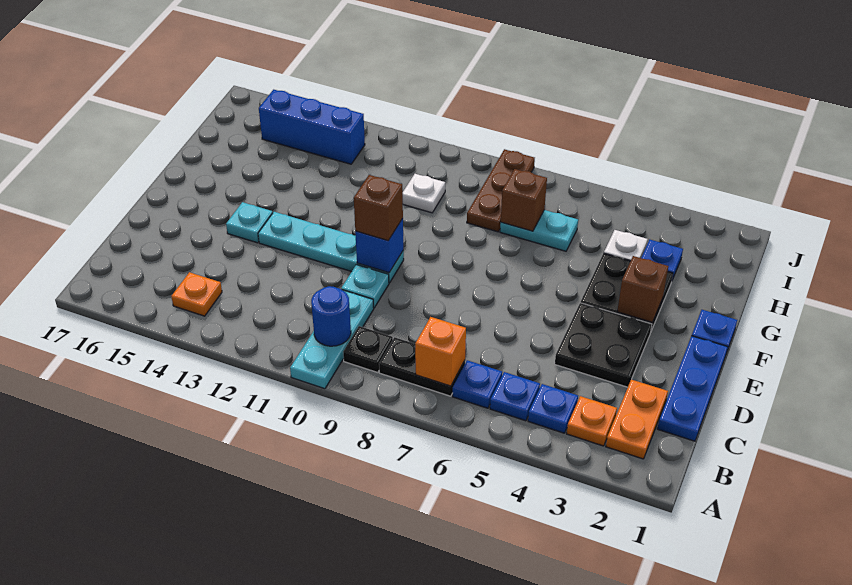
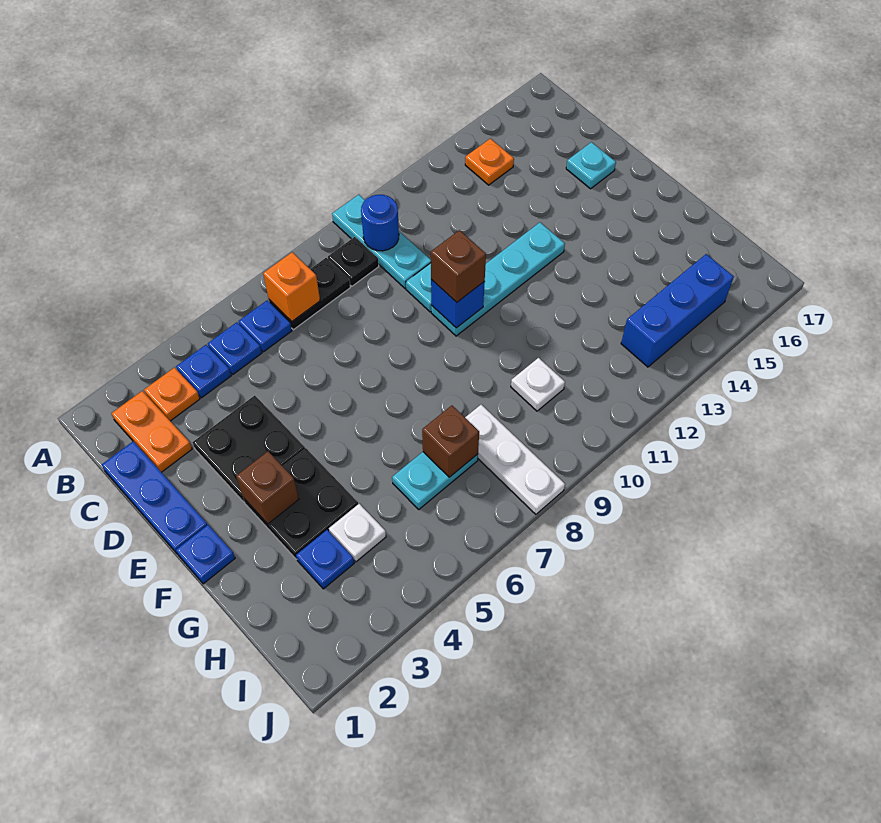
cyan 1x1 plate [226,202,273,243] -> cyan 1x1 plate moved to [566,142,616,189]
brown 1x3 plate [467,149,535,232] -> white 1x3 plate [465,405,565,514]

